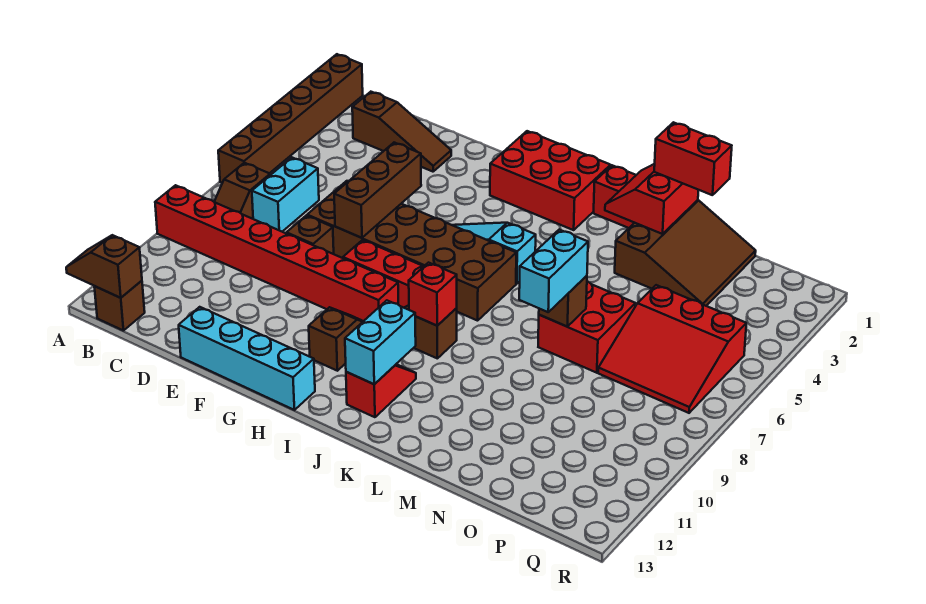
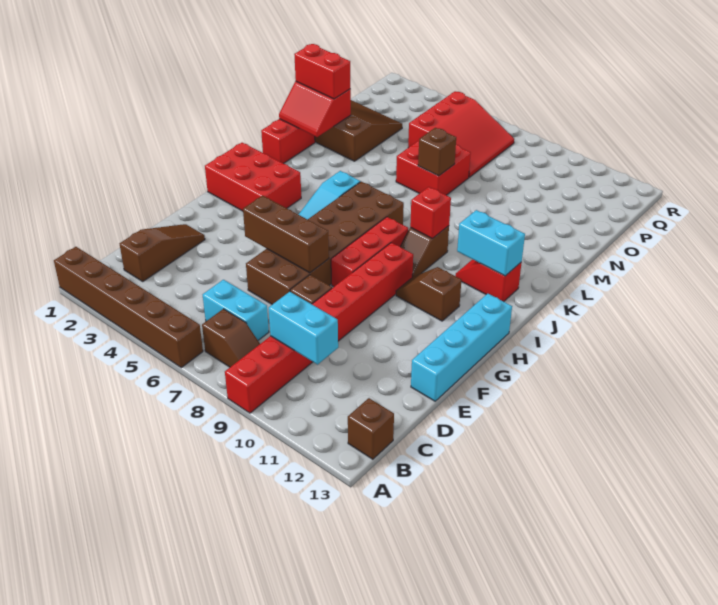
brown 1x2 slope [66,235,142,298] -> none
red 2x3 brick [490,131,611,230] -> red 2x3 brick turned to [205,143,301,211]
red 1x2 brick [654,122,732,195] -> red 1x2 brick turned to [294,44,350,99]
cyan 1x2 brick [519,230,588,312] -> cyan 1x2 brick moved to [269,292,338,364]

